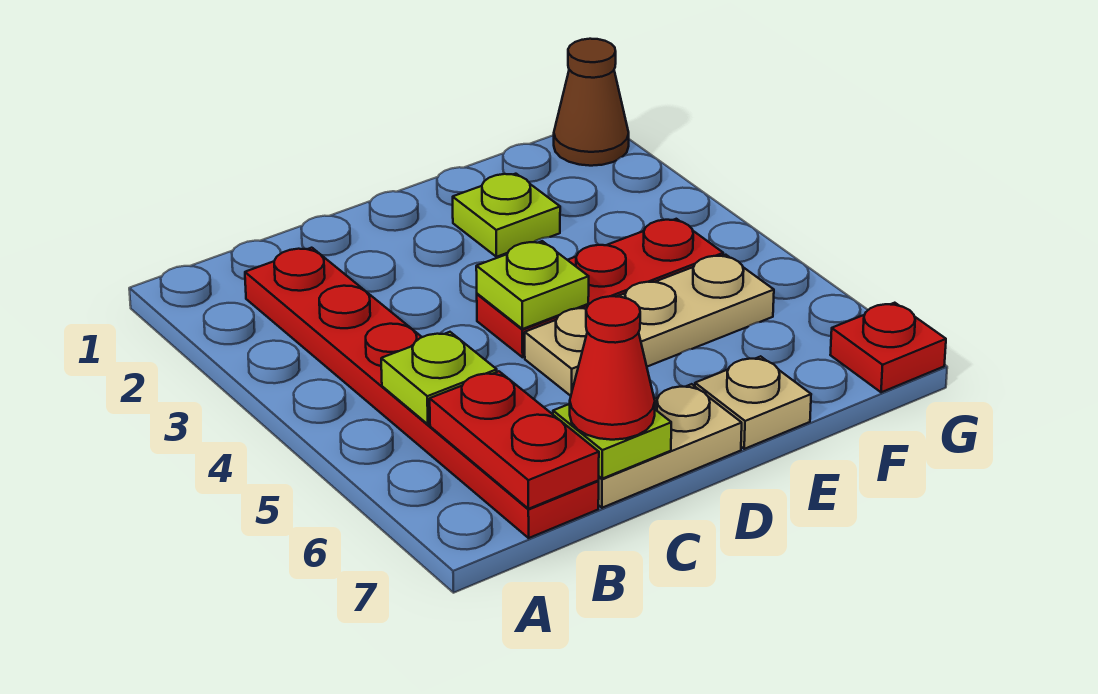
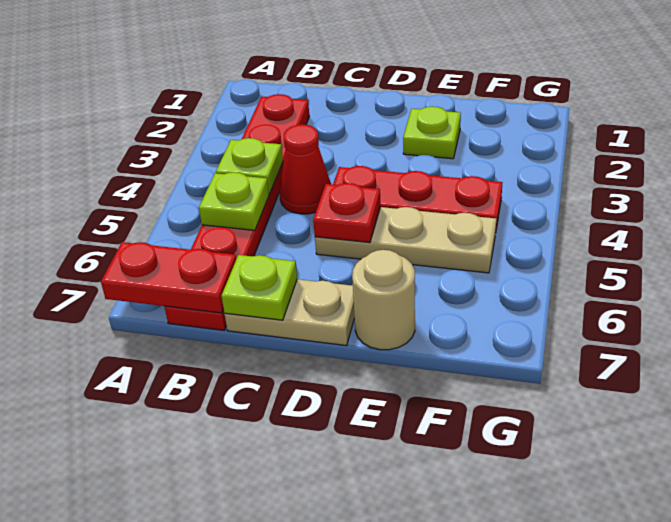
red 1x2 plate [430,371,599,509] -> red 1x2 plate turned to [101,242,236,313]
red 1x1 cone [570,296,655,440] -> red 1x1 cone moved to [279,124,331,214]
lime 1x1 plate [476,241,589,329] -> lime 1x1 plate moved to [216,138,283,194]
tan 1x1 plate [695,356,811,449] -> tan 1x1 round brick [352,250,415,350]
brown 1x1 cone [554,39,629,166] -> none
red 1x1 plate [830,303,946,392] -> red 1x1 plate moved to [313,183,381,243]

